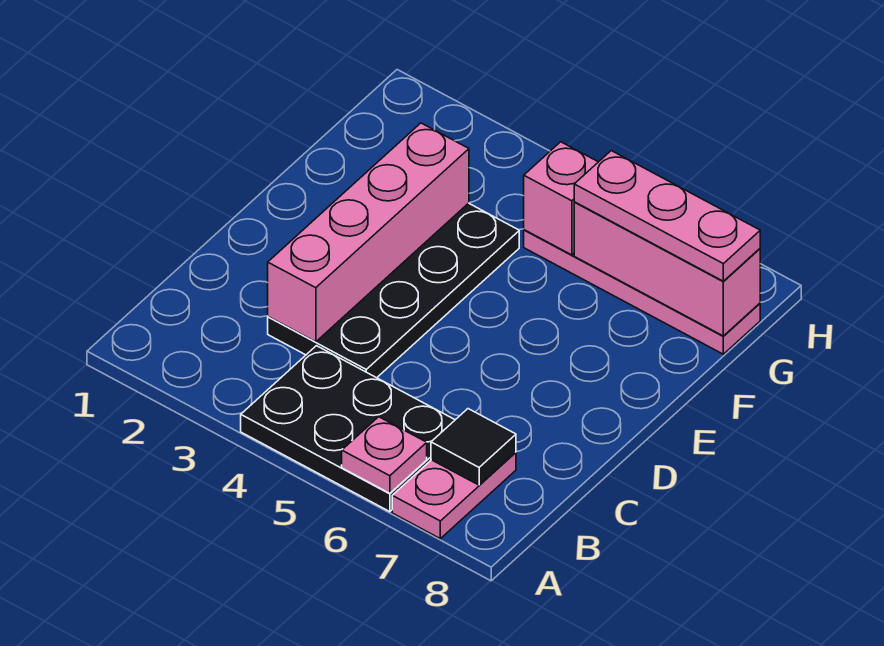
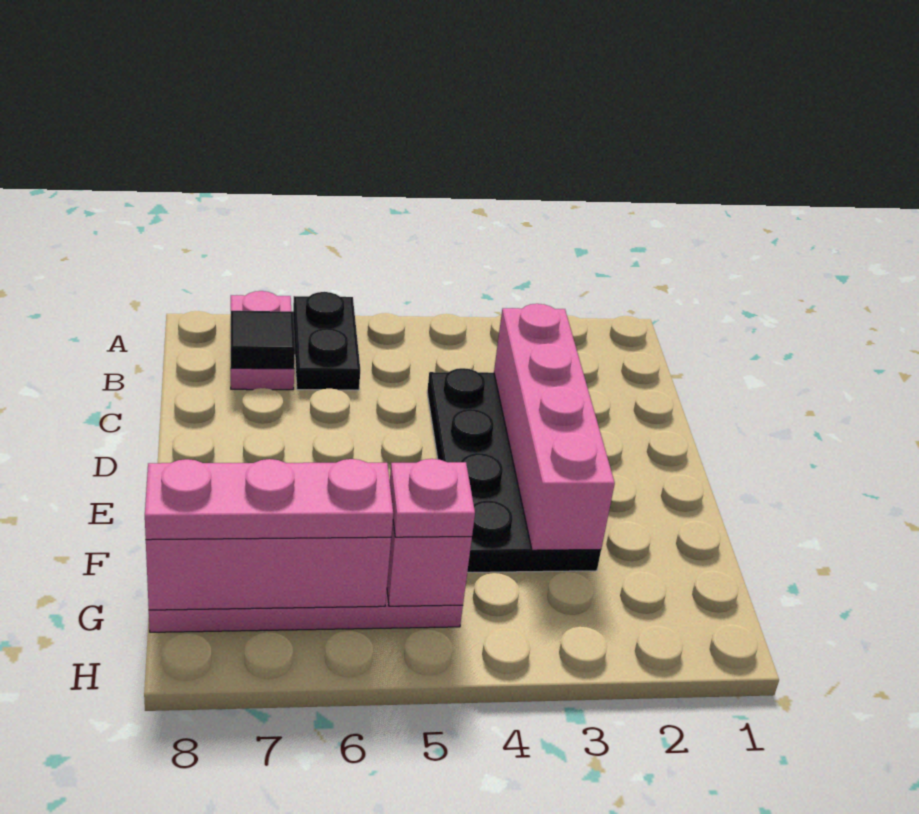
black 2x3 plate [241,346,455,512] -> black 1x2 plate [293,292,360,390]
pink 1x1 plate [342,417,427,493] -> pink 1x1 plate moved to [390,459,475,537]

